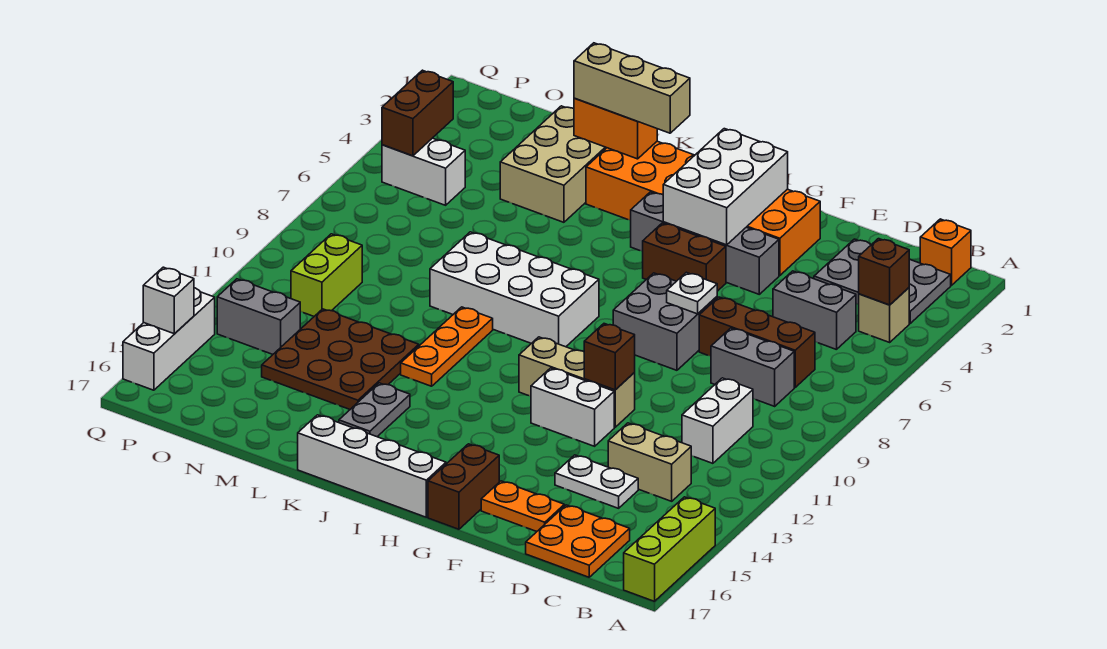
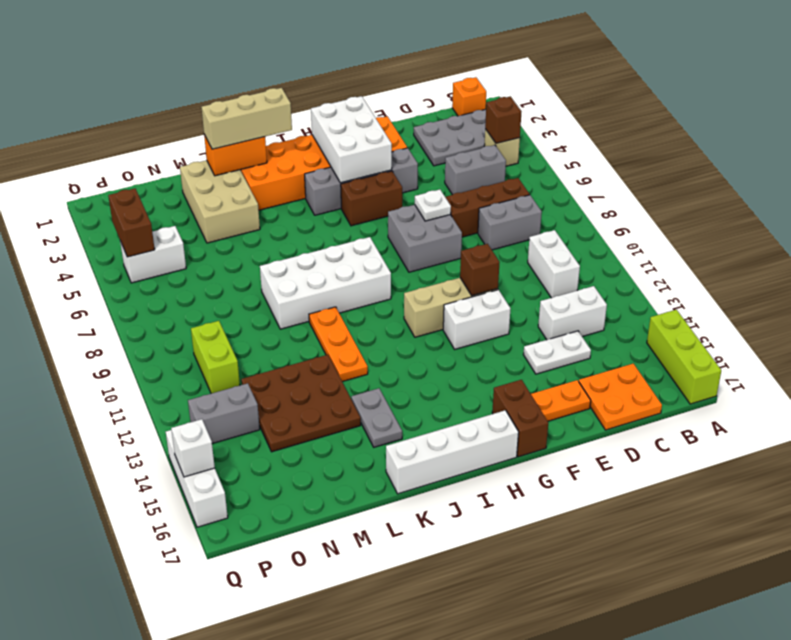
tan 1x2 brick [608,423,691,501] -> white 1x2 brick [538,286,607,340]

